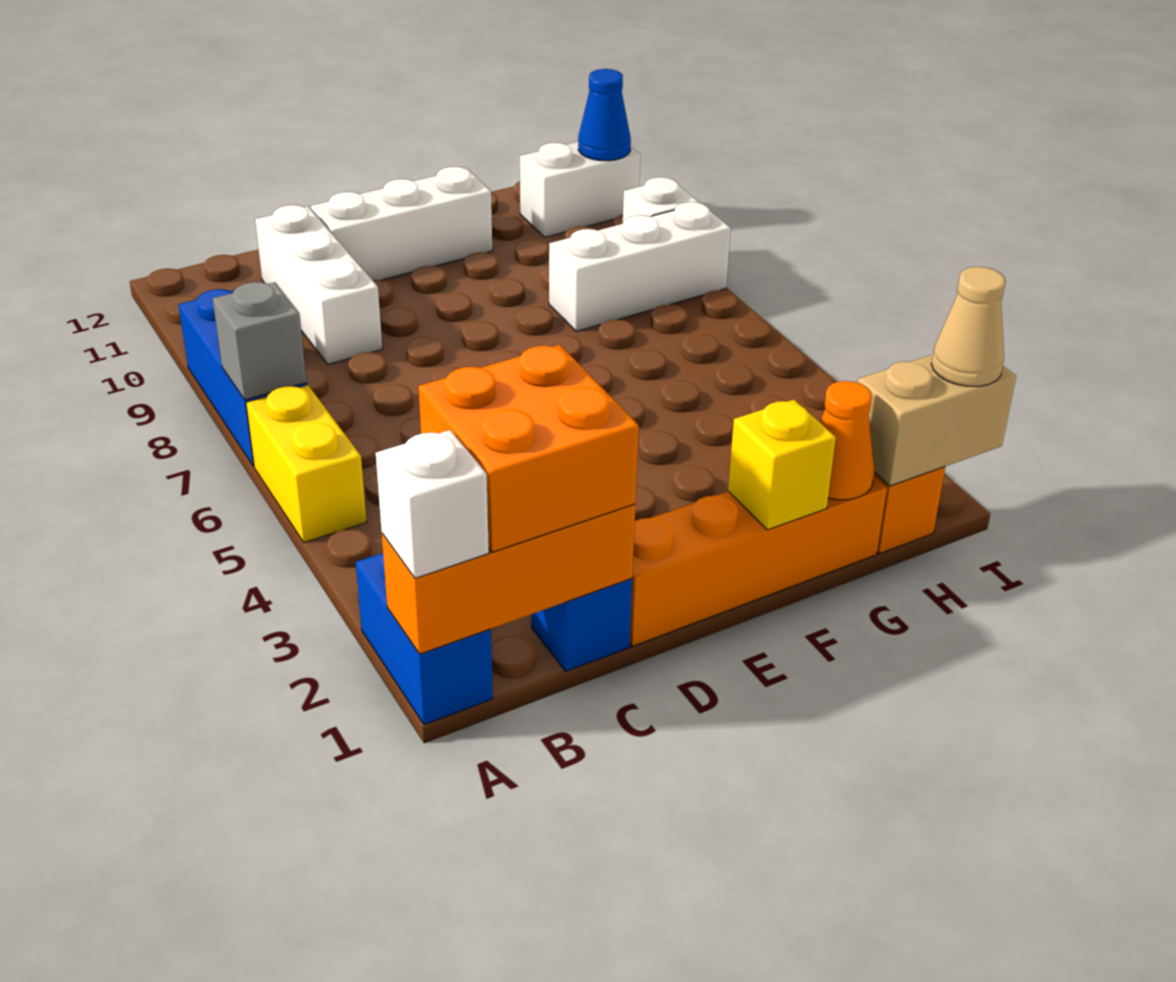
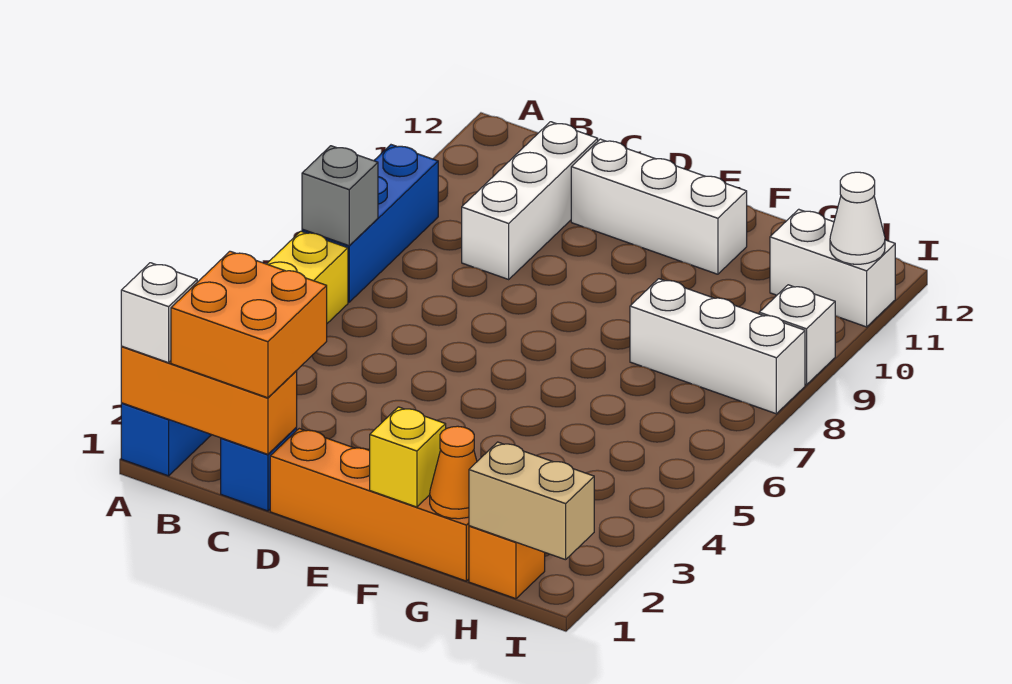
tan 1x1 cone [932,267,1006,386] -> none
blue 1x1 cone [578,69,631,161] -> white 1x1 cone [830,172,885,264]

